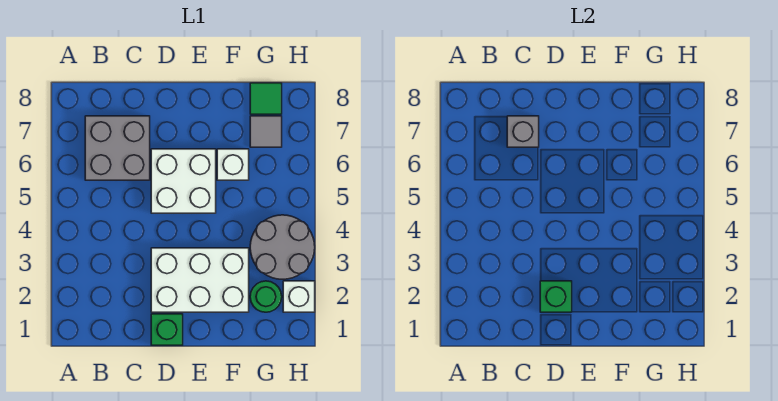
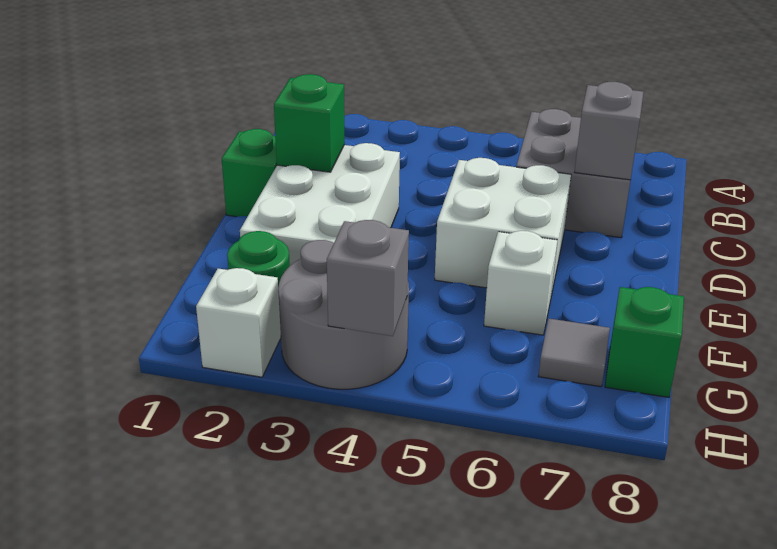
green 1x1 tile [250,83,282,114] -> green 1x1 brick [605,287,684,397]
none -> grey 1x1 brick [327,220,409,336]

